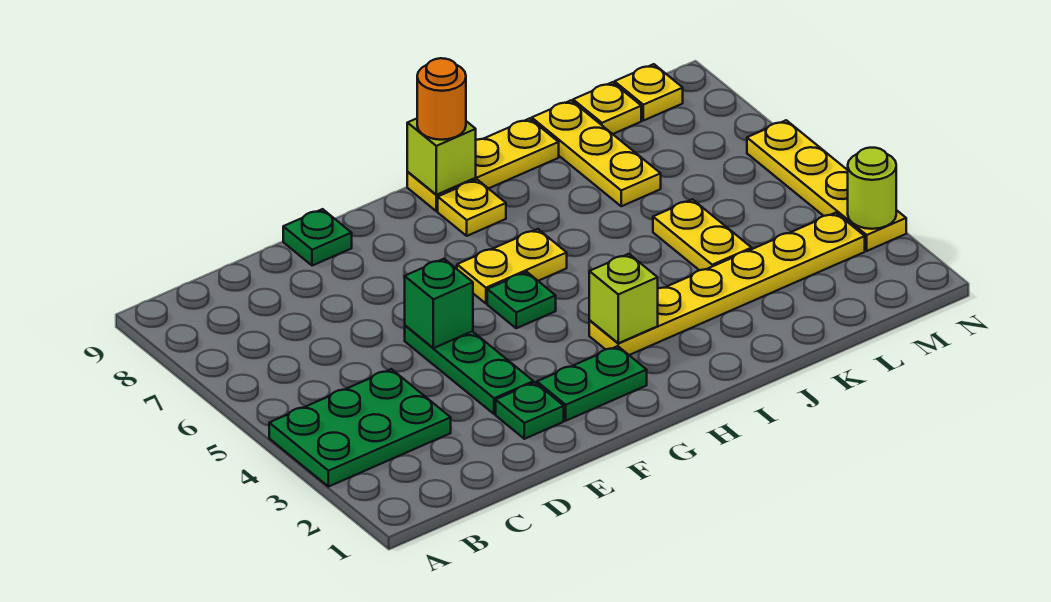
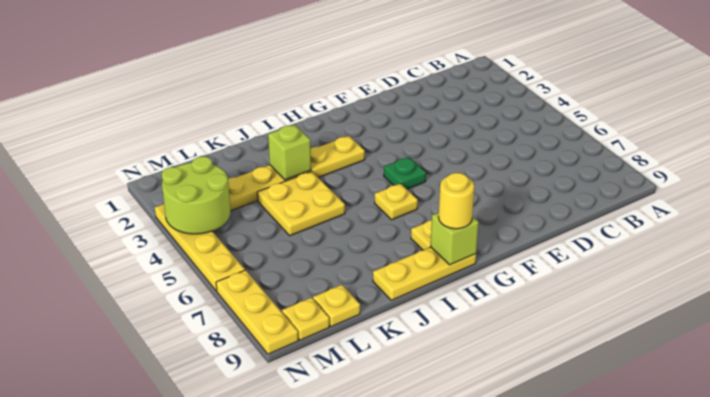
green 2x3 plate [269,369,451,487] -> none
green 1x1 plate [496,382,564,439] -> none
green 1x3 plate [405,326,533,414] -> none
green 1x1 brick [405,259,473,348] -> none
green 1x1 plate [283,209,352,266] -> none
green 1x2 plate [537,346,647,421] -> none
yellow 1x2 plate [457,229,567,304] -> yellow 1x1 plate [375,183,418,220]
lime 1x1 brick [589,254,658,343] -> lime 1x1 brick moved to [268,125,311,180]
orange 1x1 round brick [417,58,466,140] -> yellow 1x1 round brick [439,173,474,229]
yellow 1x2 plate [653,199,752,270] -> yellow 2x2 plate [257,171,345,236]
yellow 1x3 plate [532,101,661,206] -> yellow 1x3 plate moved to [216,270,298,354]
lime 1x1 round brick [848,148,896,229] -> lime 2x2 round brick [162,156,231,234]

